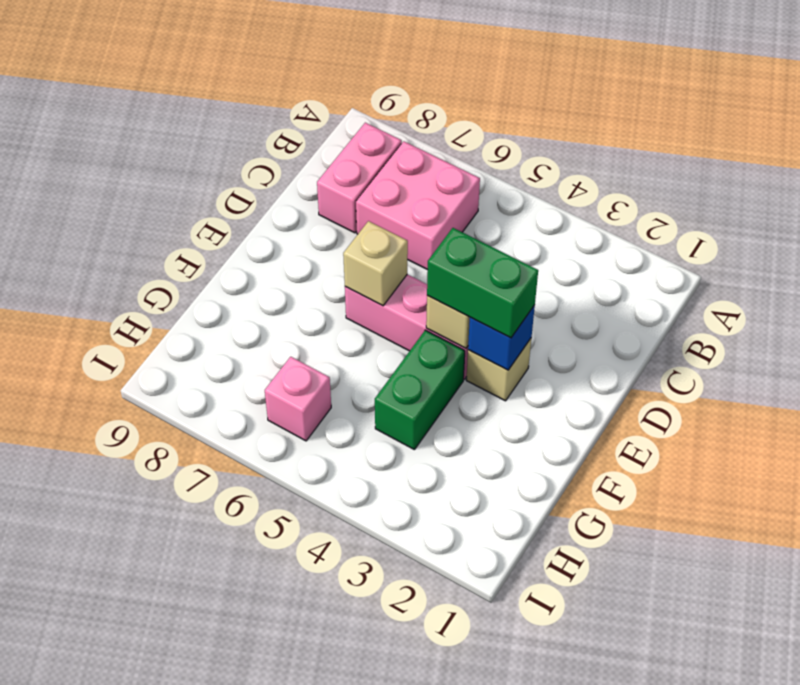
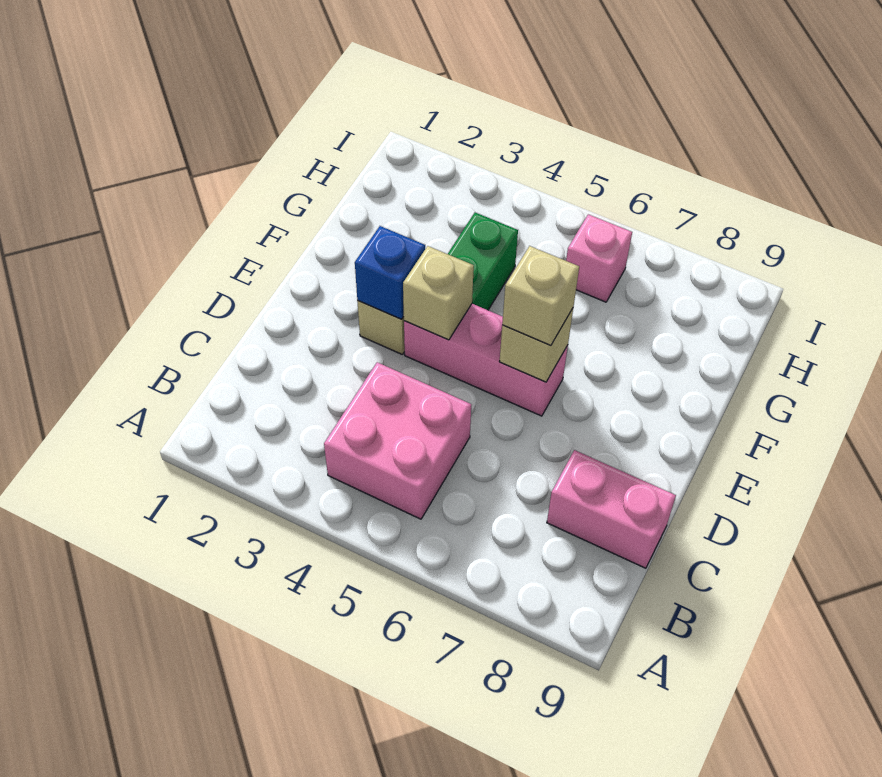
pink 2x2 brick [356,141,480,270] -> pink 2x2 brick moved to [324,362,471,519]
pink 1x2 brick [317,123,402,233] -> pink 1x2 brick turned to [547,450,676,568]
green 1x2 brick [427,228,538,338] -> none
none -> tan 1x1 brick [502,246,579,345]

